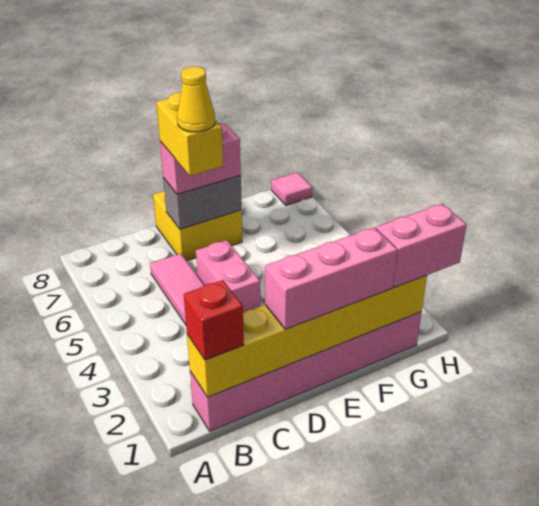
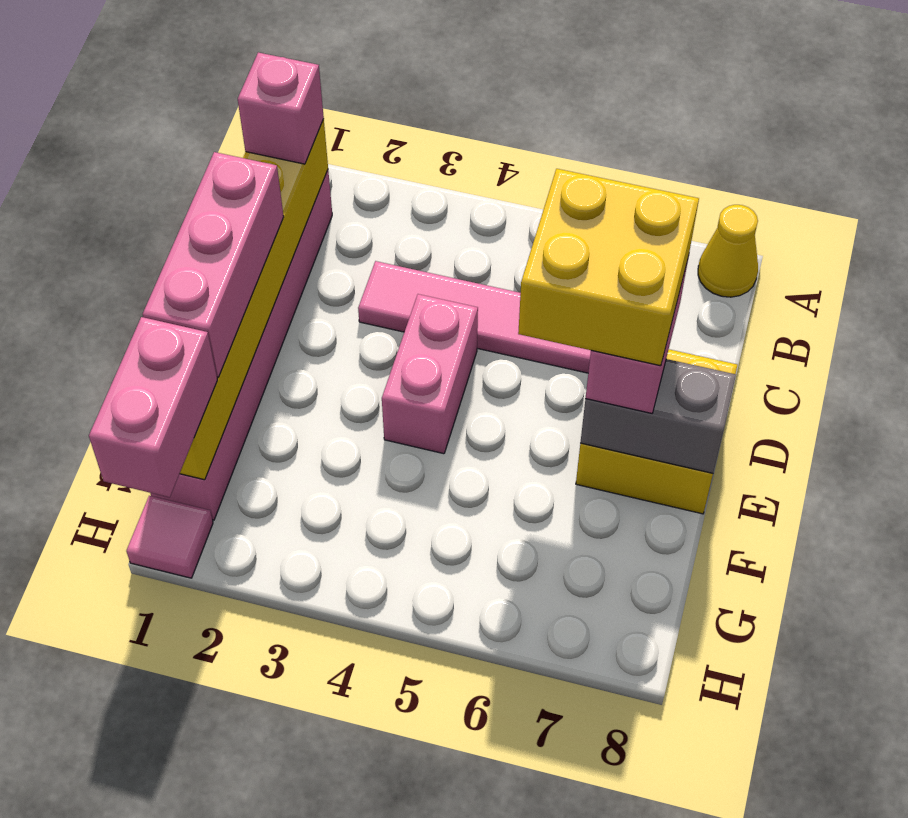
red 1x1 brick [184,280,244,360] -> pink 1x1 brick [238,52,324,164]
pink 1x2 brick [196,240,260,313] -> pink 1x2 brick turned to [382,294,478,454]
yellow 1x2 brick [156,93,223,176] -> yellow 2x2 brick [518,169,699,366]
yellow 1x1 cone [177,66,215,132] -> yellow 1x1 cone moved to [698,205,758,297]
grey 1x2 brick [163,175,242,229] -> grey 1x2 brick turned to [580,359,736,473]
pink 1x1 tile [271,172,312,205] -> pink 1x1 tile moved to [126,496,213,578]

